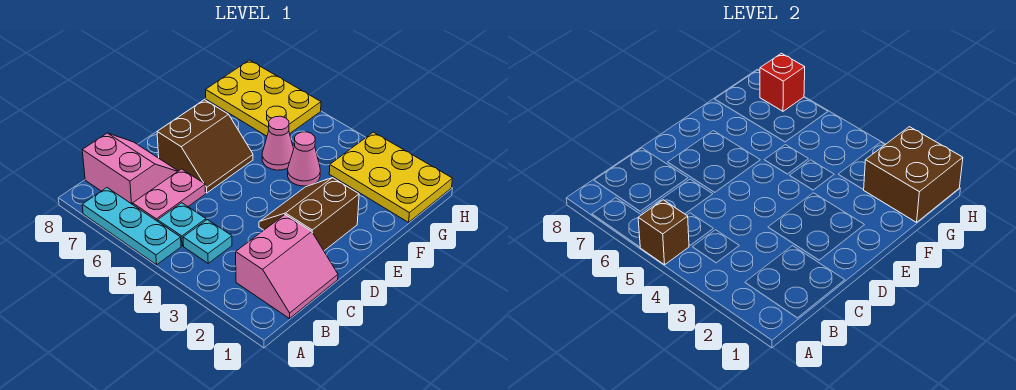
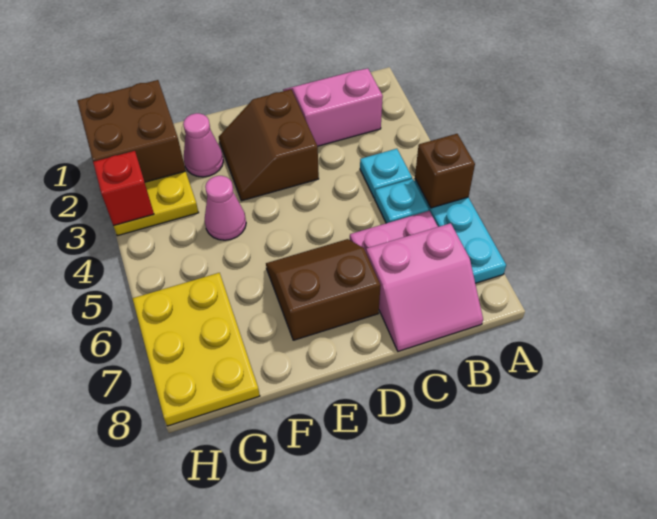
pink 2x2 slope [82,133,178,204] -> pink 2x2 slope turned to [366,223,483,351]
brown 2x2 slope [259,178,359,251] -> brown 2x2 slope turned to [219,89,319,201]
pink 1x1 cone [262,116,294,170] -> pink 1x1 cone moved to [183,113,223,177]
red 1x1 brick [760,53,805,111] -> red 1x1 brick moved to [93,151,154,226]

